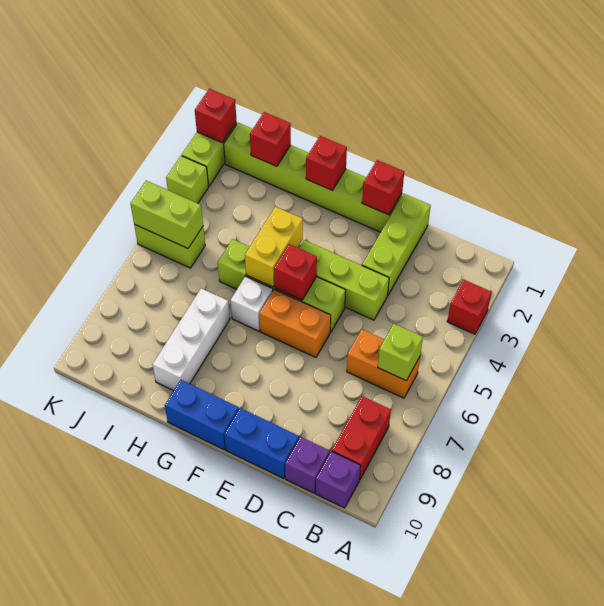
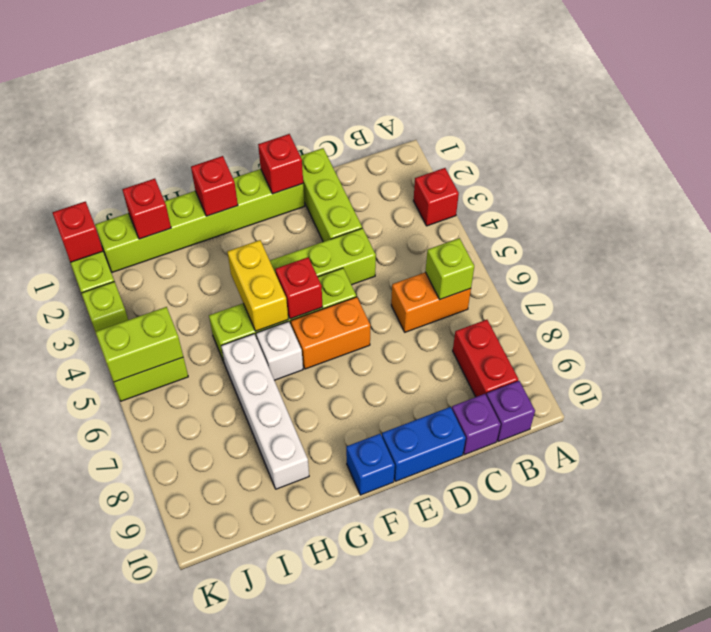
blue 1x2 brick [165,380,239,450] -> blue 1x1 brick [346,434,395,495]
white 1x3 brick [153,288,230,391] -> white 1x4 brick [221,334,309,489]

